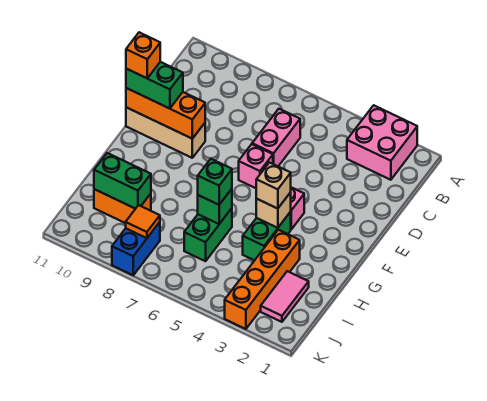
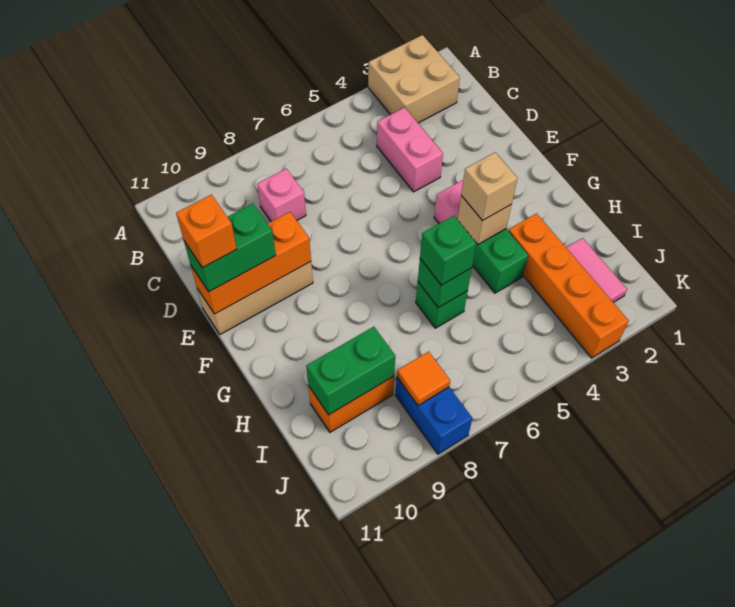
pink 2x2 brick [347,105,417,180] -> tan 2x2 brick [368,35,460,123]
pink 1x2 brick [252,109,300,166] -> pink 1x2 brick moved to [377,108,443,192]
pink 1x1 brick [239,144,273,188] -> pink 1x1 brick moved to [257,169,306,222]
green 1x2 brick [184,208,232,261] -> green 1x1 brick [416,282,468,328]

